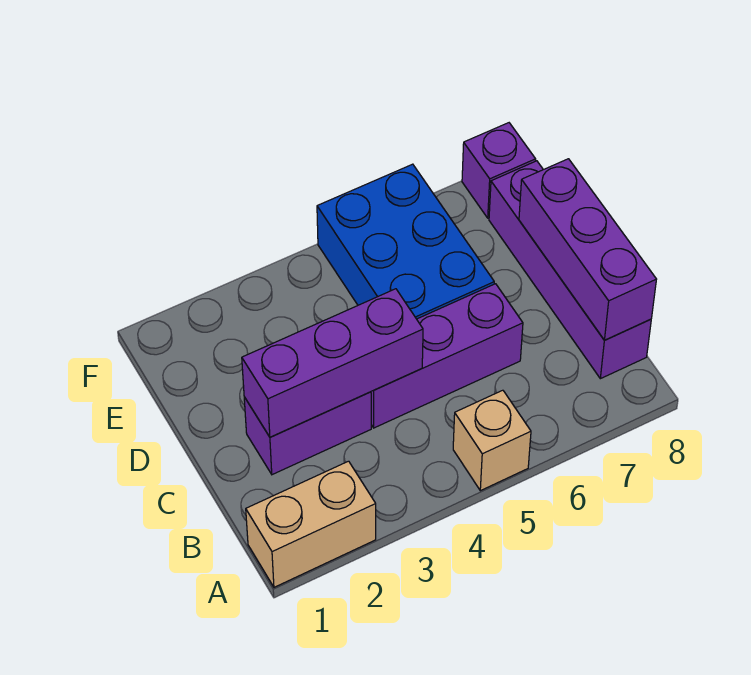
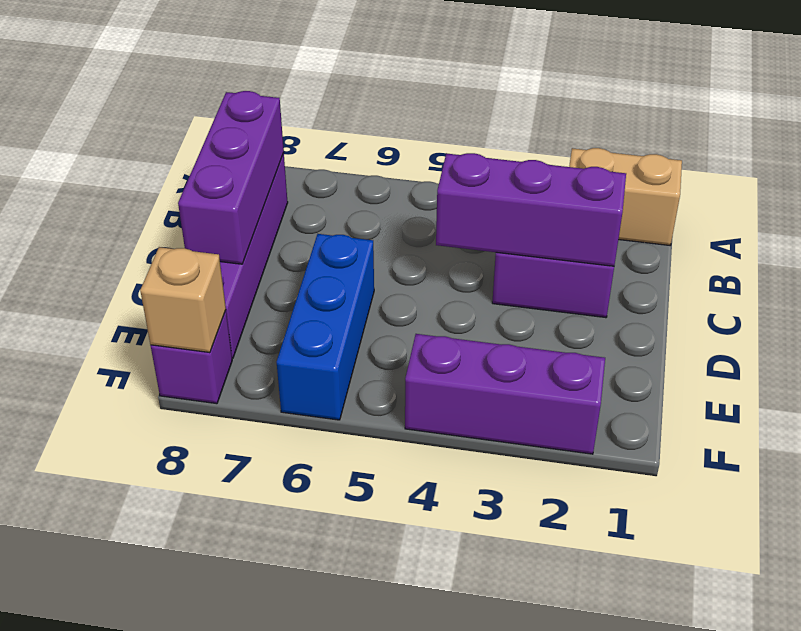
tan 1x1 brick [453,390,531,491] -> tan 1x1 brick moved to [140,247,226,353]
purple 1x3 brick [371,284,523,428] -> purple 1x3 brick moved to [405,334,605,454]
blue 2x3 brick [317,164,494,319] -> blue 1x3 brick [277,234,374,420]

